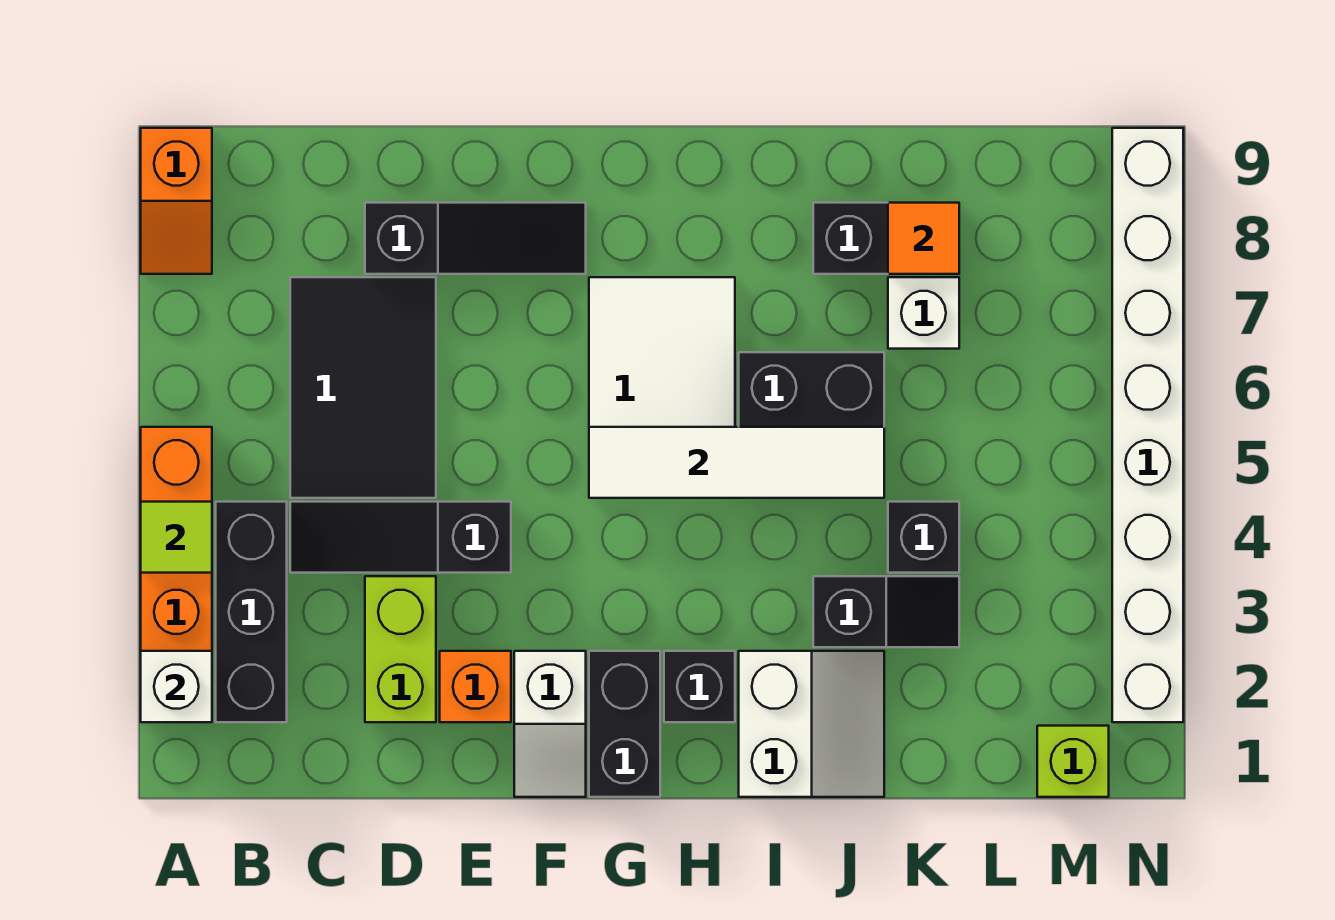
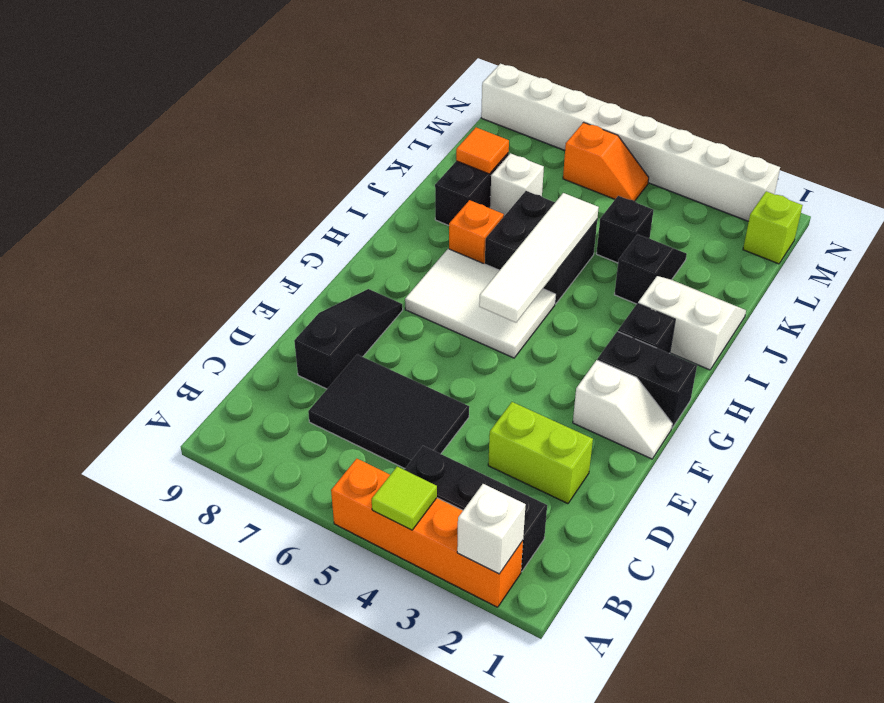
orange 1x2 slope [141,128,212,274] -> orange 1x2 slope moved to [563,122,649,201]
black 1x3 slope [290,502,511,573] -> none
orange 1x1 brick [440,651,511,722] -> orange 1x1 brick moved to [449,200,504,264]

